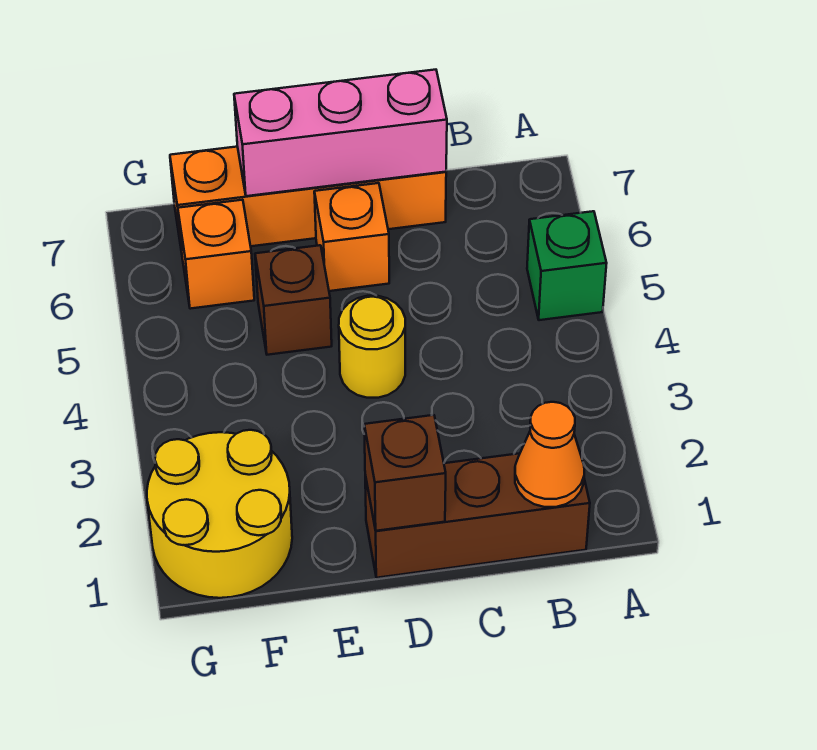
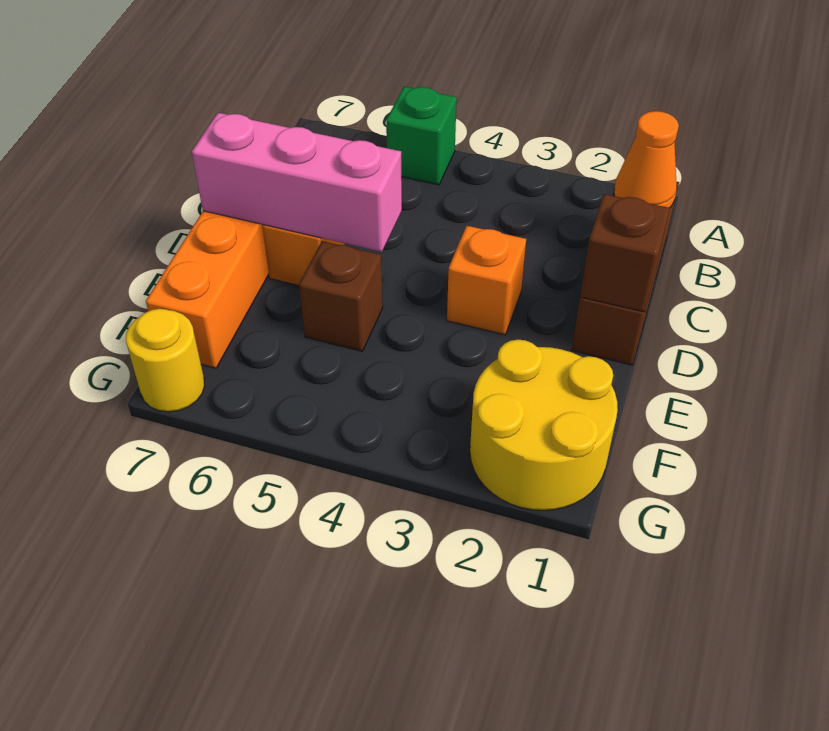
pink 1x3 brick [234,70,447,196] -> pink 1x3 brick turned to [192,113,402,252]
yellow 1x1 round brick [339,296,405,398] -> yellow 1x1 round brick moved to [126,309,205,412]
orange 1x1 brick [178,200,254,309] -> orange 1x1 brick moved to [447,226,526,335]

